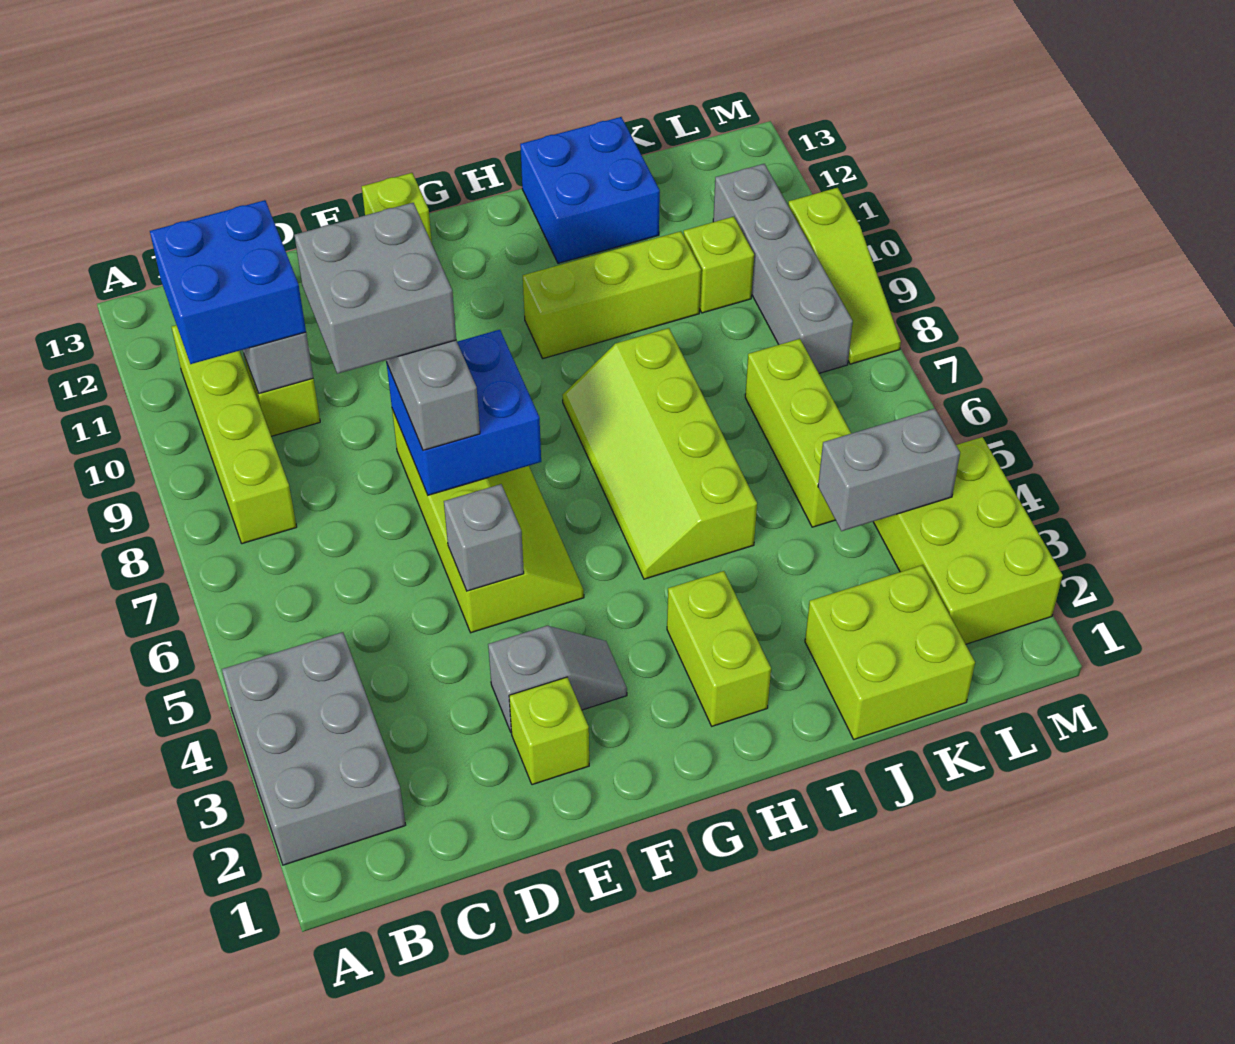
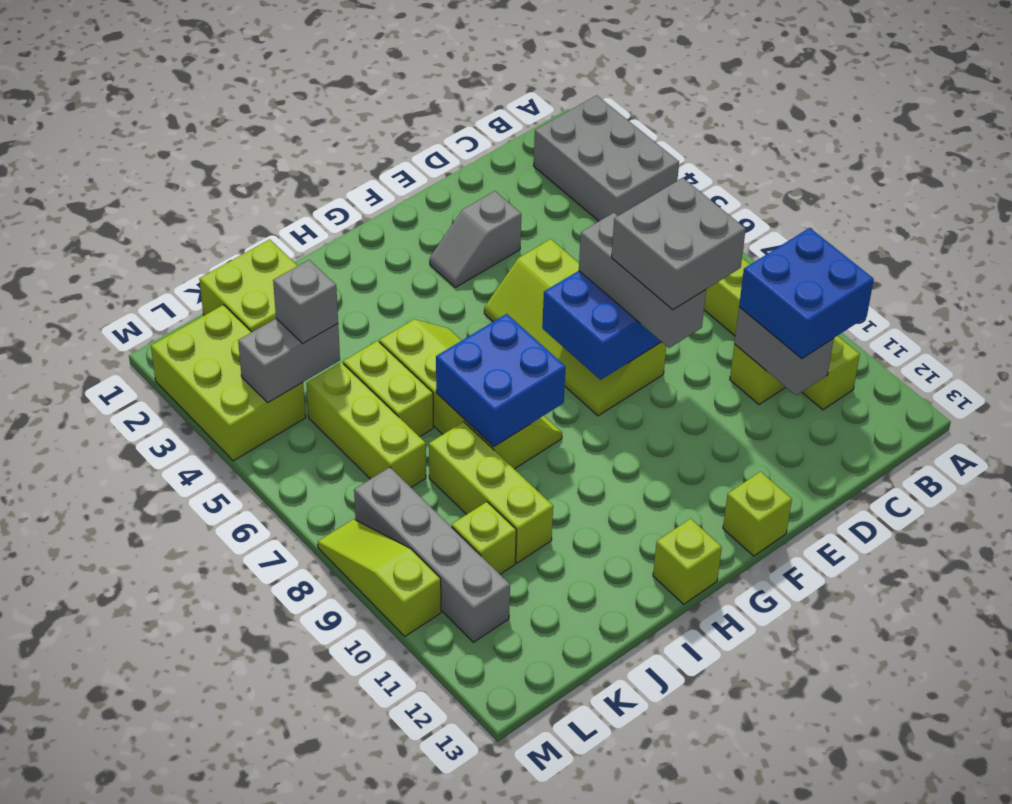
lime 1x1 brick [509,677,589,785] -> lime 1x1 brick moved to [653,519,722,604]
grey 1x1 brick [444,484,524,591] -> grey 1x1 brick moved to [273,260,338,343]
lime 1x2 brick [667,571,771,726] -> lime 1x2 brick moved to [343,341,433,437]
lime 1x3 brick [523,231,701,358] -> lime 1x3 brick turned to [429,422,553,563]
blue 2x2 brick [520,117,660,263] -> blue 2x2 brick moved to [436,314,566,447]

